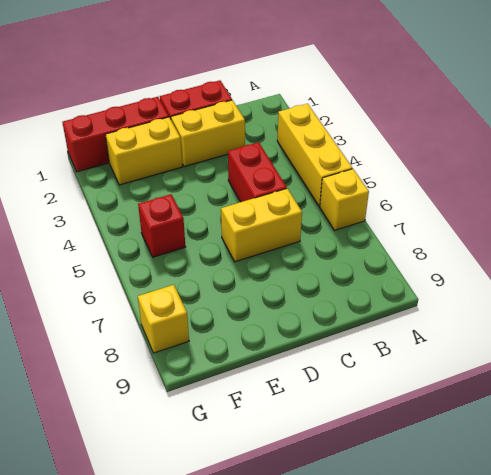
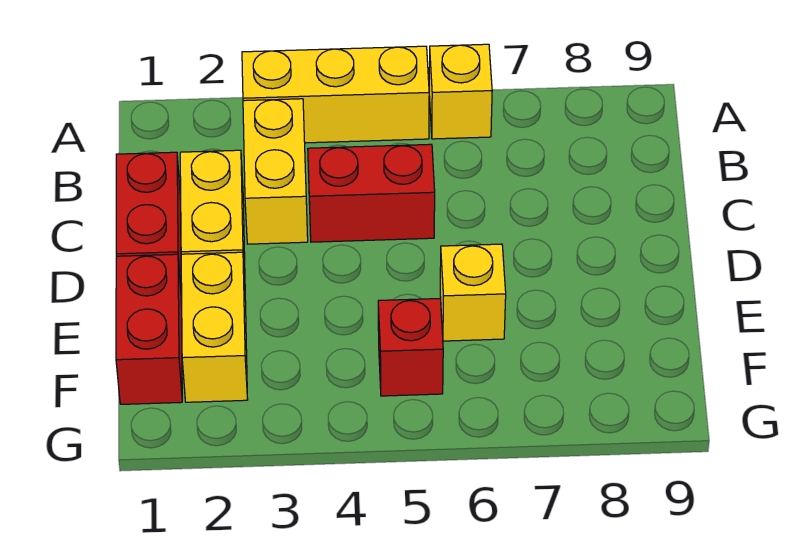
yellow 1x2 brick [221,188,302,262] -> yellow 1x2 brick moved to [243,99,308,244]
red 1x3 brick [62,97,169,172] -> red 1x2 brick [116,254,182,404]
yellow 1x1 brick [138,285,189,353] -> yellow 1x1 brick moved to [440,244,506,341]

